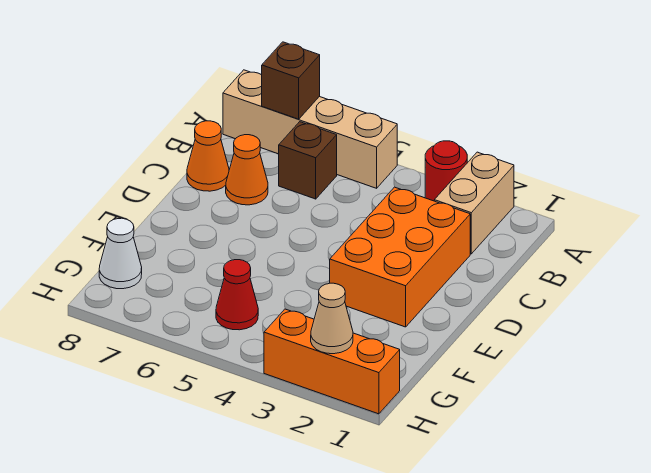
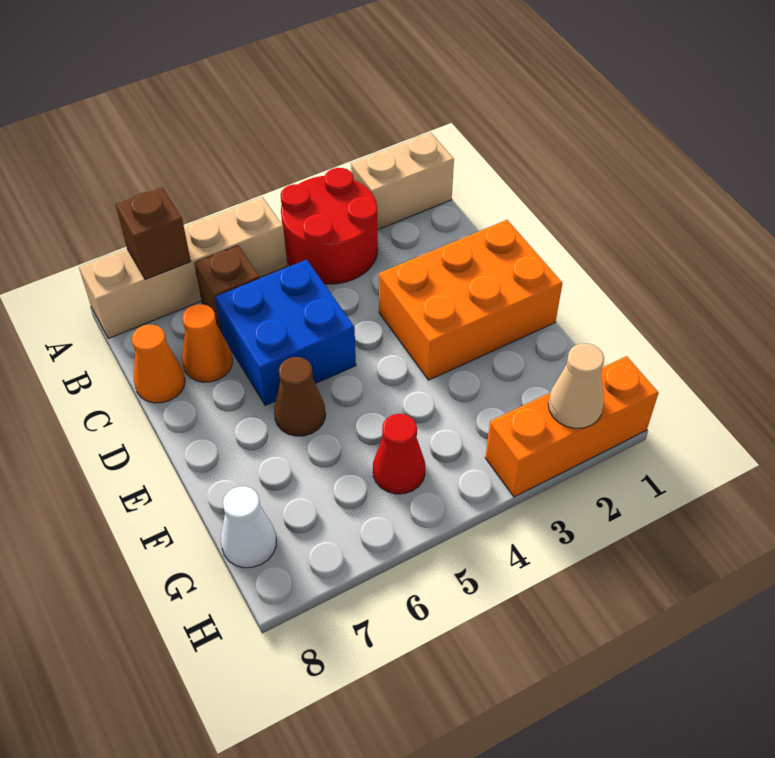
tan 1x2 brick [434,152,514,254] -> tan 1x2 brick turned to [351,133,454,229]
red 1x1 round brick [425,141,467,201] -> red 2x2 round brick [280,168,378,284]
orange 2x3 brick [330,187,470,327] -> orange 2x3 brick turned to [379,220,563,380]
none -> blue 2x2 brick [216,260,356,405]
none -> brown 1x1 cone [274,357,325,436]

